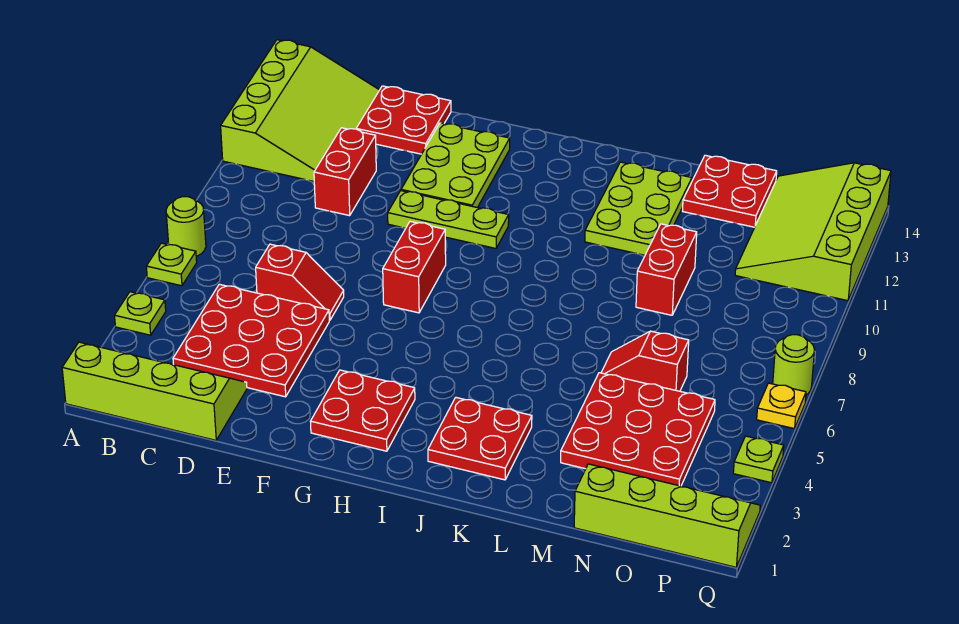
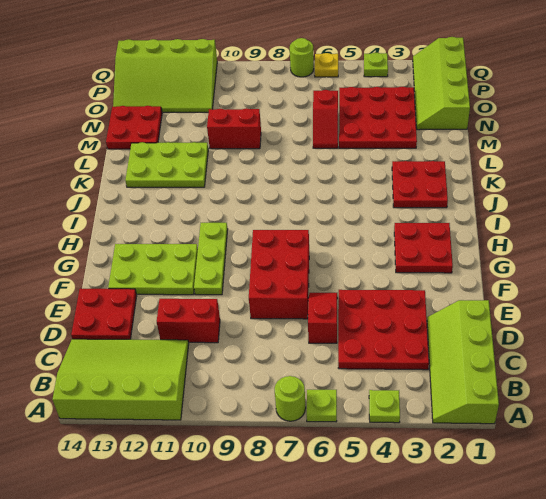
red 1x2 brick [383,222,446,313] -> red 2x3 brick [249,230,309,319]

